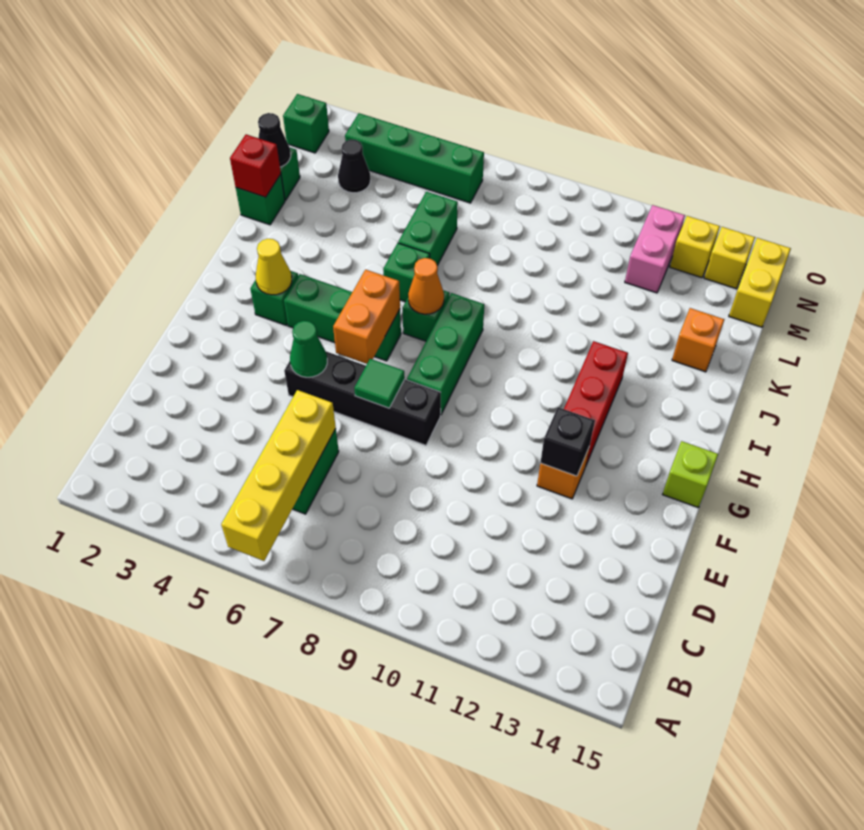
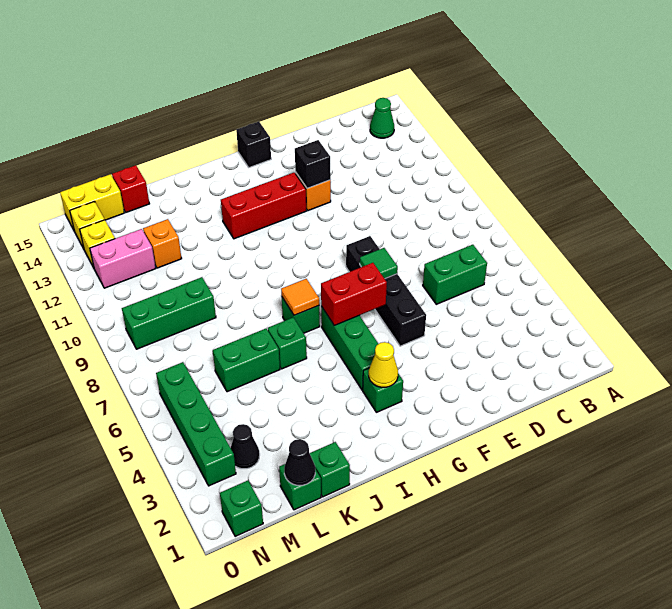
yellow 1x4 brick [221,390,336,561] -> none
green 1x1 cone [290,321,327,377] -> green 1x1 cone moved to [370,98,394,138]
orange 1x2 brick [333,270,400,364] -> red 1x2 brick [321,263,387,326]
green 1x3 brick [407,293,484,415] -> green 1x3 brick moved to [122,277,216,349]
lime 1x1 brick [663,441,718,508] -> black 1x1 brick [236,122,271,167]
orange 1x1 cone [408,258,444,314] -> orange 1x1 tile [281,279,319,315]
red 1x1 brick [230,134,281,197] -> red 1x1 brick moved to [112,165,149,212]
orange 1x1 brick [672,308,724,372] -> orange 1x1 brick moved to [143,219,182,268]

